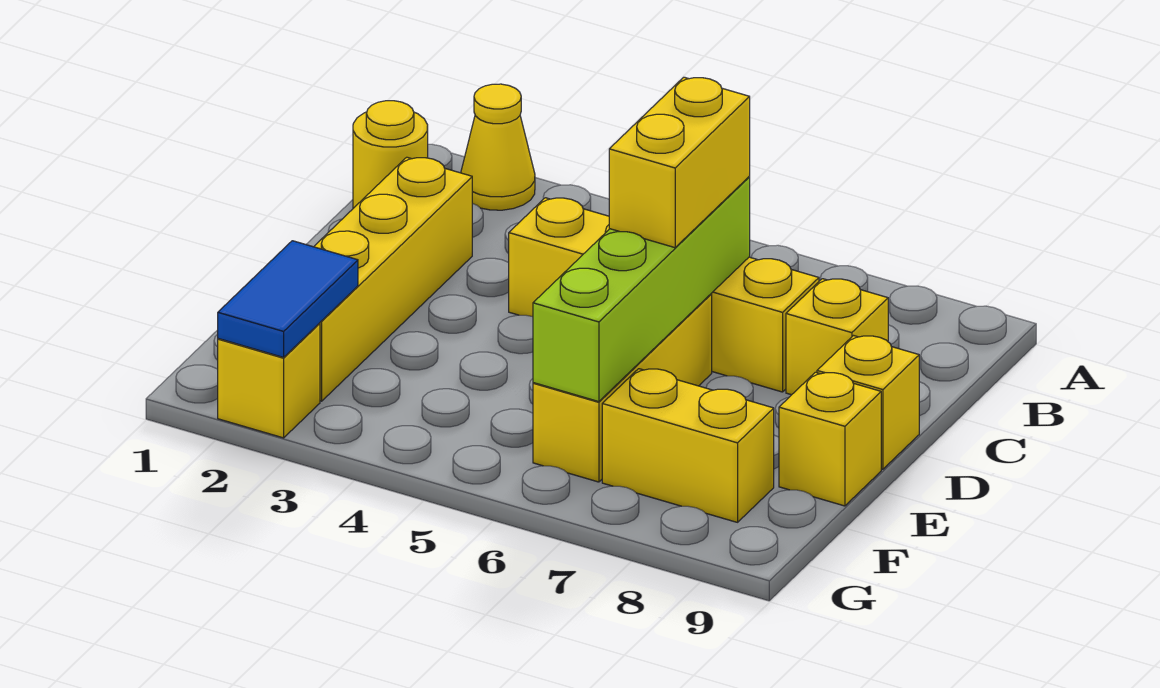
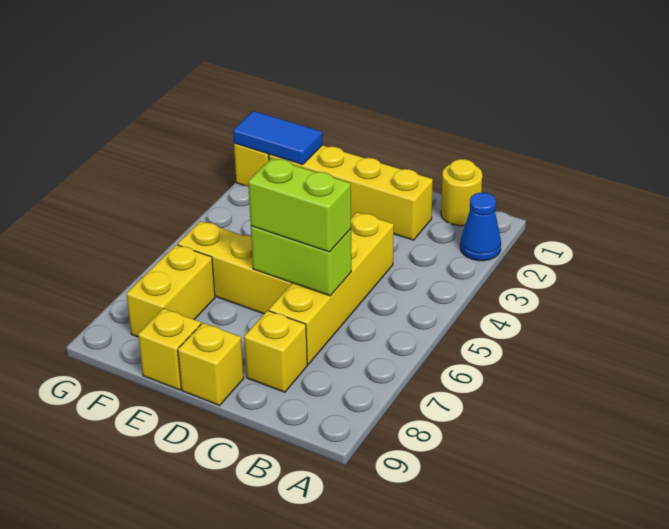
yellow 1x1 cone [461,84,535,210] -> blue 1x1 cone [460,193,501,261]
lime 1x4 brick [533,177,750,402] -> lime 1x2 brick [251,226,351,296]
yellow 1x2 brick [609,77,750,248] -> lime 1x2 brick [248,158,351,252]

